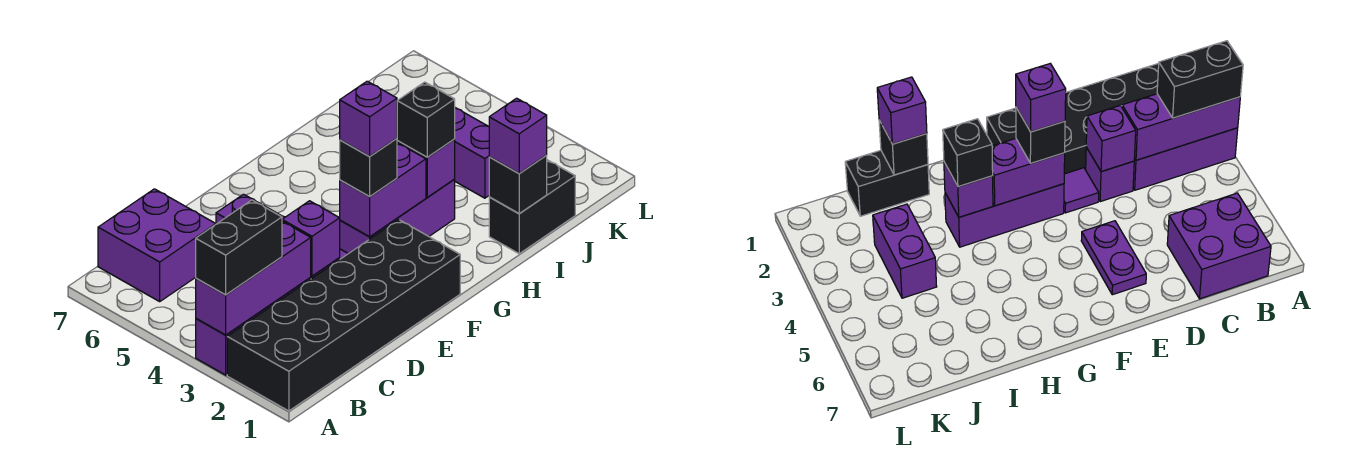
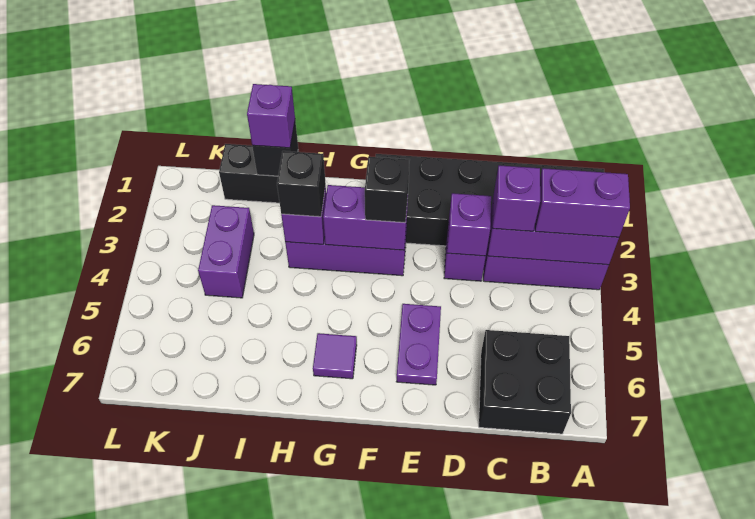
black 1x2 brick [196,200,282,295] -> purple 1x2 brick [535,168,630,237]
purple 2x2 brick [98,189,216,302] -> black 2x2 brick [479,330,571,434]
purple 1x1 tile [1064,168,1099,213] -> purple 1x1 tile moved to [313,333,357,379]
purple 1x1 brick [340,81,397,157] -> purple 1x1 brick moved to [493,165,540,231]

